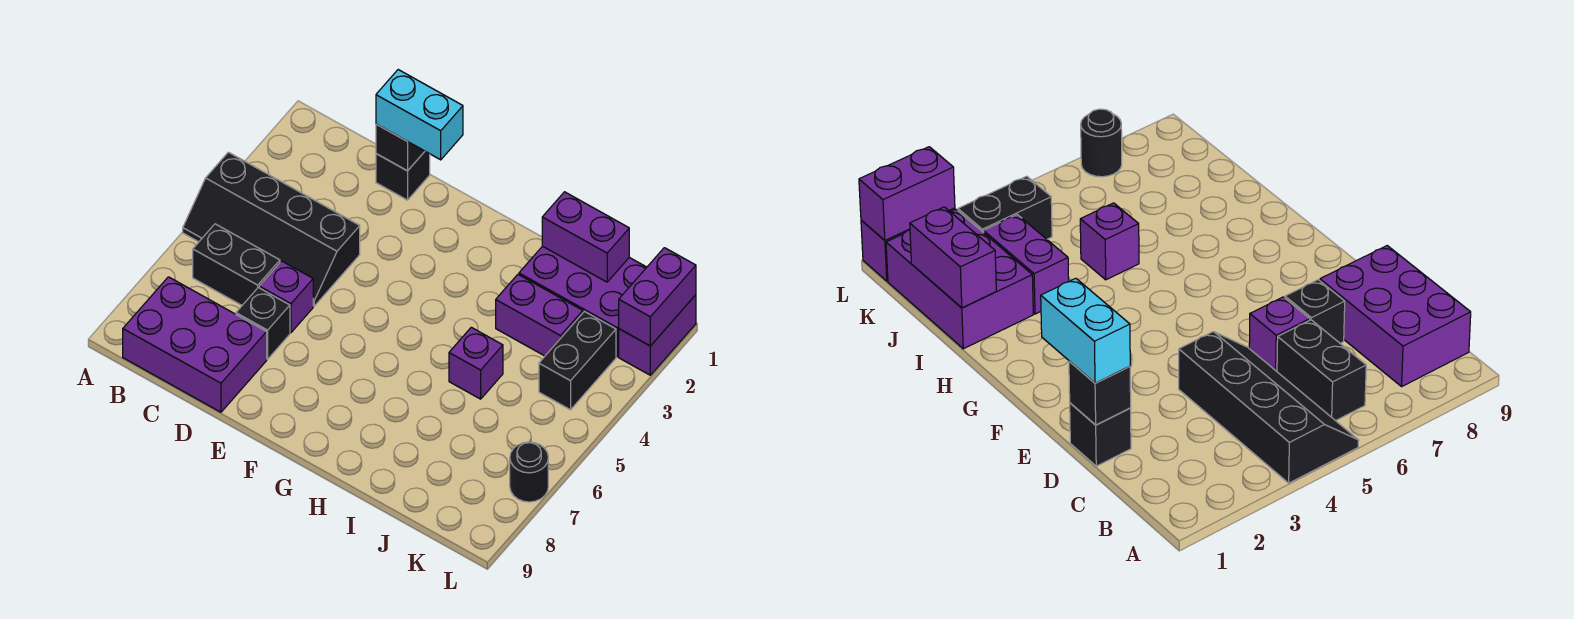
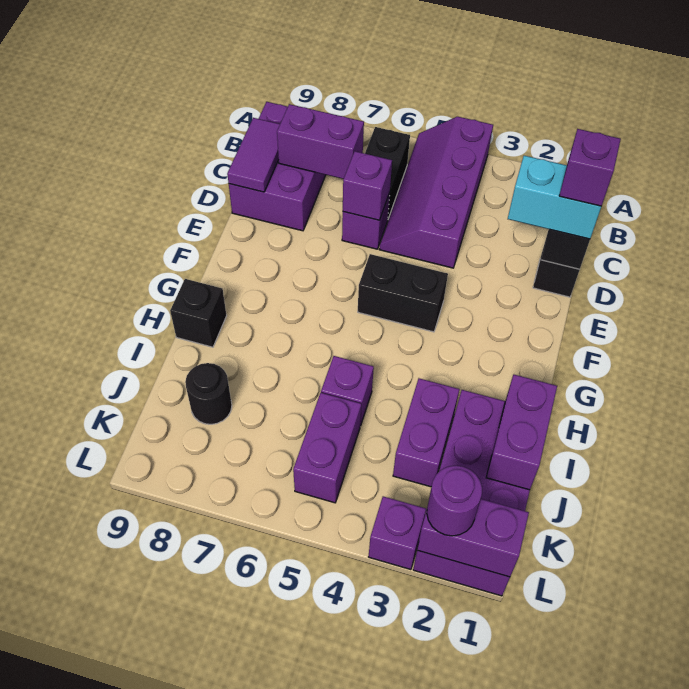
black 2x4 slope [183,152,360,306] -> purple 2x4 slope [379,117,493,268]
none -> purple 1x2 brick [277,104,364,179]
none -> purple 1x2 tile [227,118,280,192]
cyan 1x2 brick [376,70,463,160] -> cyan 1x2 brick turned to [508,156,601,239]
none -> purple 1x1 brick [559,129,621,206]
none -> purple 1x1 brick [343,151,392,220]
black 1x1 brick [236,288,290,359] -> black 1x1 brick moved to [170,279,227,347]
none -> purple 1x2 brick [293,393,361,503]
black 1x2 brick [539,312,616,410] -> black 1x2 brick moved to [358,254,448,332]
none -> purple 1x1 round brick [427,466,482,536]
none -> purple 1x1 brick [369,496,426,569]
black 1x1 round brick [510,442,548,502] -> black 1x1 round brick moved to [185,363,232,424]

